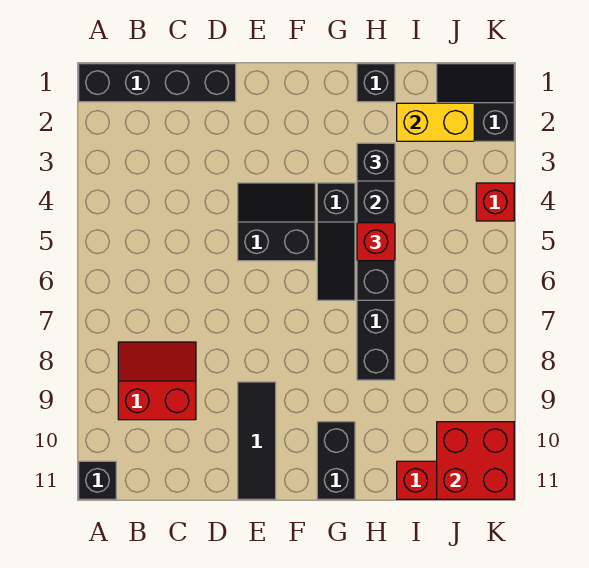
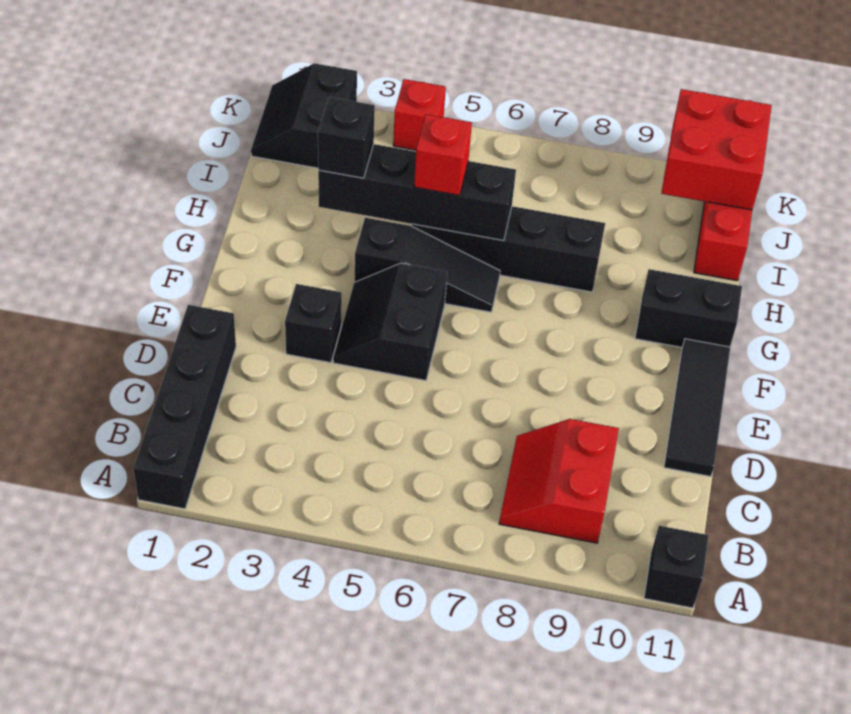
black 1x3 tile [238,382,276,499] -> black 1x3 tile turned to [664,339,730,477]
black 1x1 brick [357,64,395,102] -> black 1x1 brick moved to [285,284,342,363]
yellow 1x2 brick [397,103,474,141] -> none

